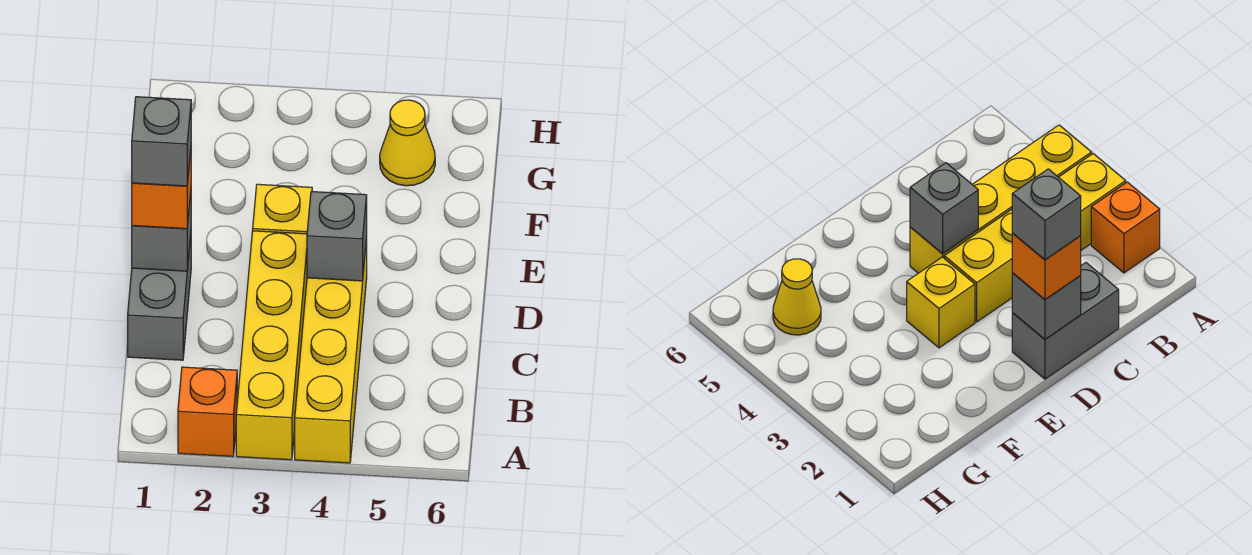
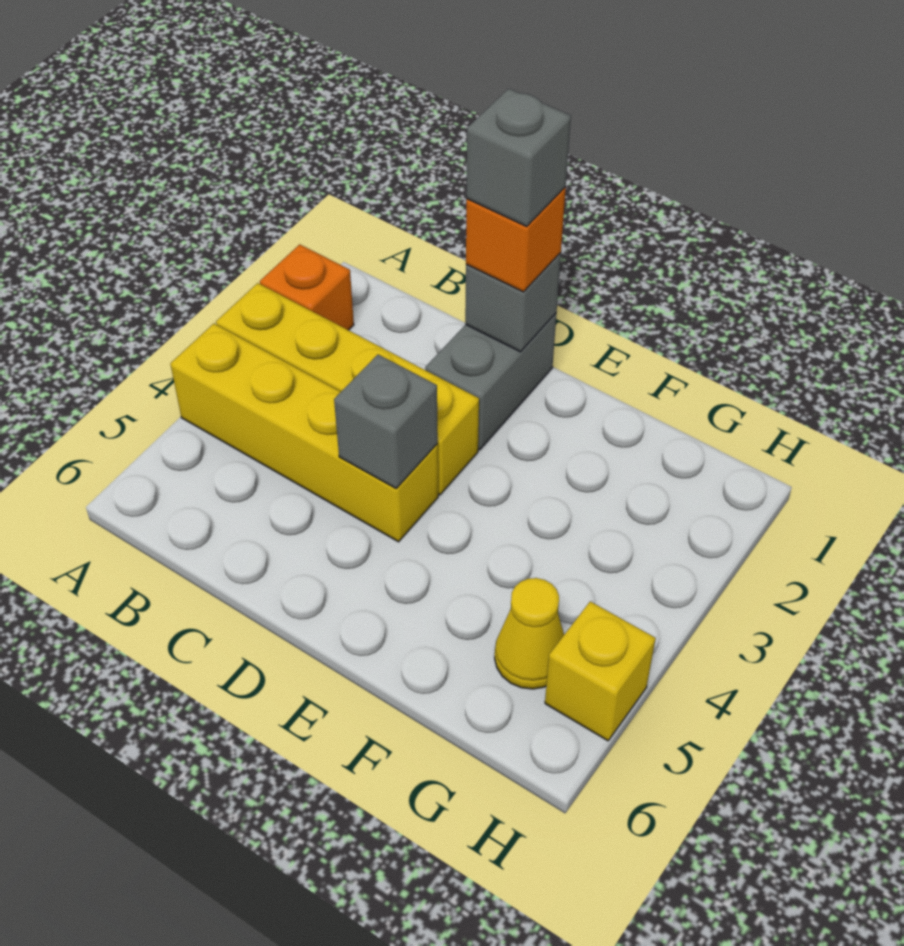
grey 1x2 brick [128,235,191,360] -> grey 1x2 brick turned to [425,314,556,450]
yellow 1x1 brick [253,184,312,234] -> yellow 1x1 brick moved to [545,601,656,741]

